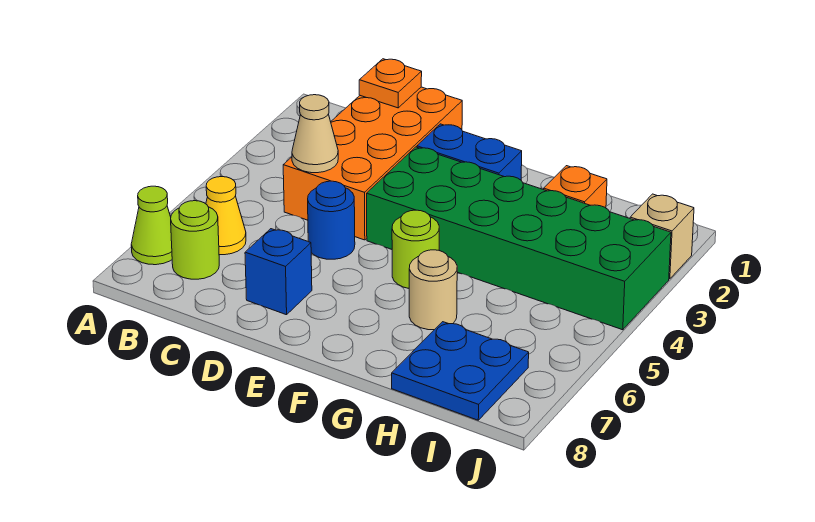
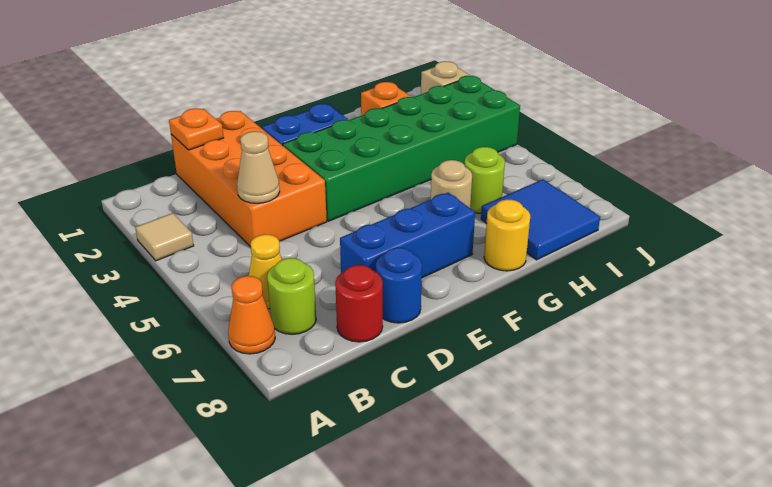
none -> tan 1x1 tile [135,213,194,261]
lime 1x1 cone [131,186,172,265] -> orange 1x1 cone [228,276,275,354]
none -> red 1x1 round brick [335,265,383,342]
blue 1x1 round brick [308,181,355,259] -> blue 1x1 round brick moved to [376,247,422,323]
blue 1x1 brick [245,229,312,315] -> blue 1x3 brick [340,193,475,278]
lime 1x1 round brick [392,210,439,288] -> lime 1x1 round brick moved to [465,147,505,213]
none -> yellow 1x1 round brick [484,199,530,271]
blue 2x2 plate [392,322,529,420] -> blue 2x2 tile [481,179,600,260]

